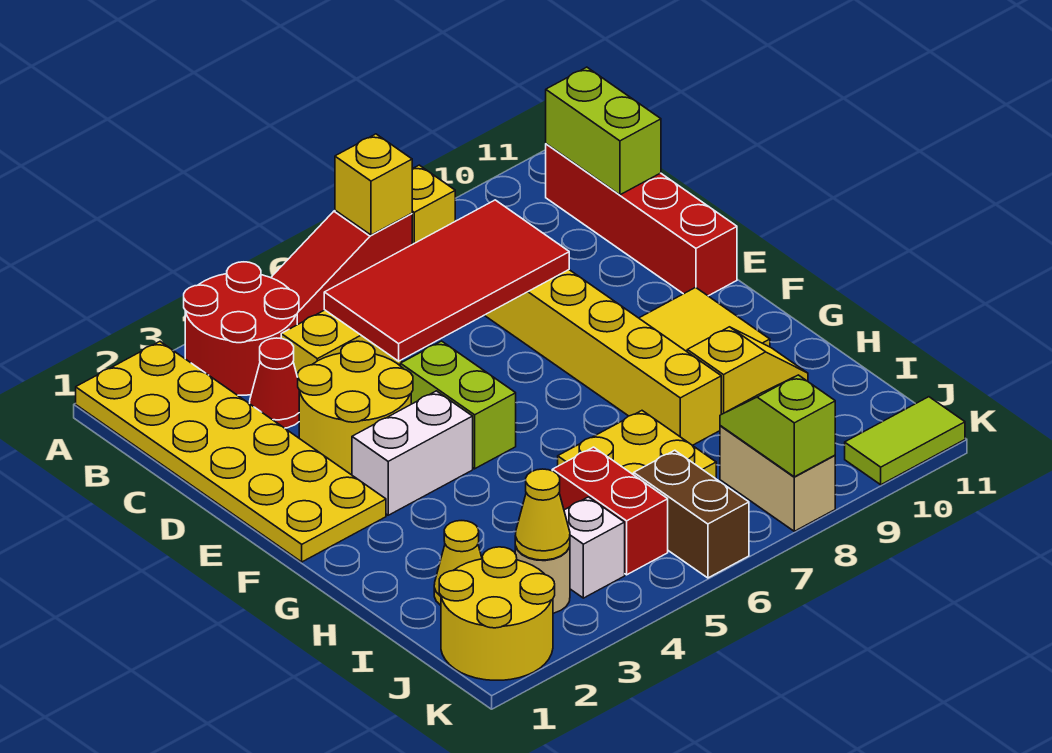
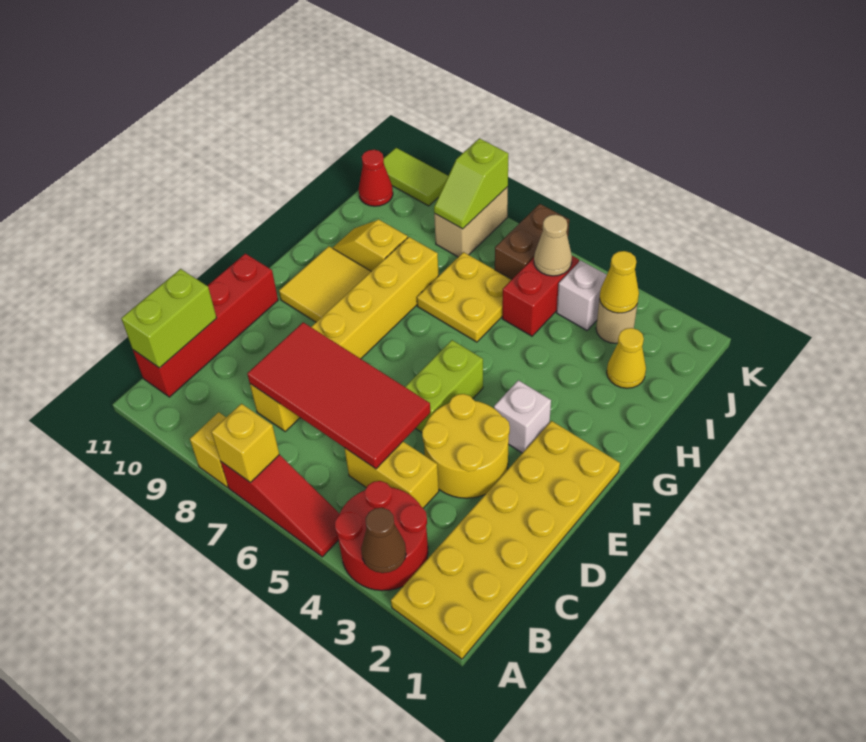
none -> brown 1x1 cone [361,508,406,573]
red 1x1 cone [250,338,299,428] -> red 1x1 cone moved to [359,150,393,206]
white 1x2 brick [352,391,473,515] -> white 1x1 brick [494,380,551,453]
yellow 2x2 round brick [439,547,555,680] -> none
none -> tan 1x1 cone [534,215,572,276]

